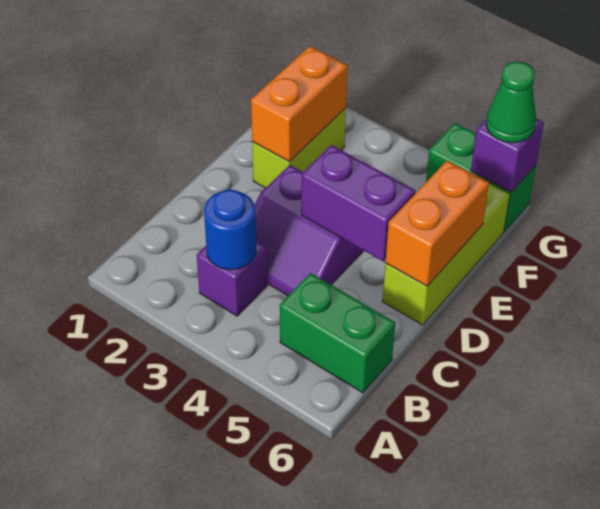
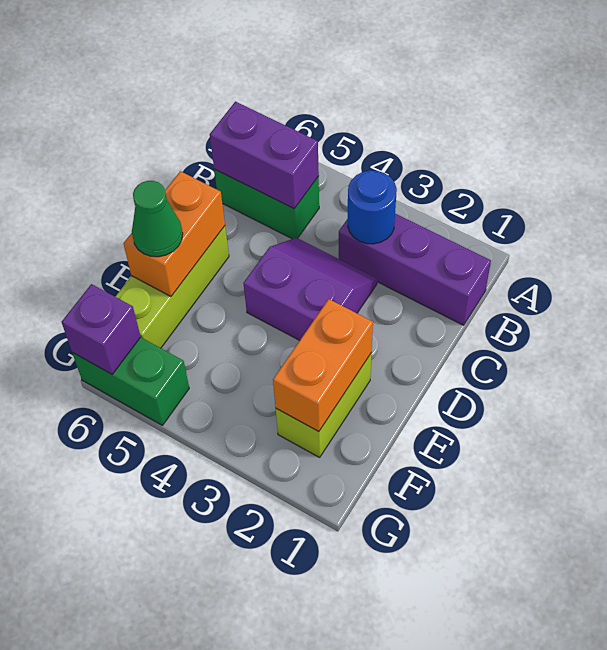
purple 1x1 brick [197,241,267,316] -> purple 1x3 brick [339,214,491,325]
purple 1x2 brick [301,145,415,261] -> purple 1x2 brick moved to [210,102,319,209]
green 1x1 cone [486,62,536,143] -> green 1x1 cone moved to [132,181,183,257]

